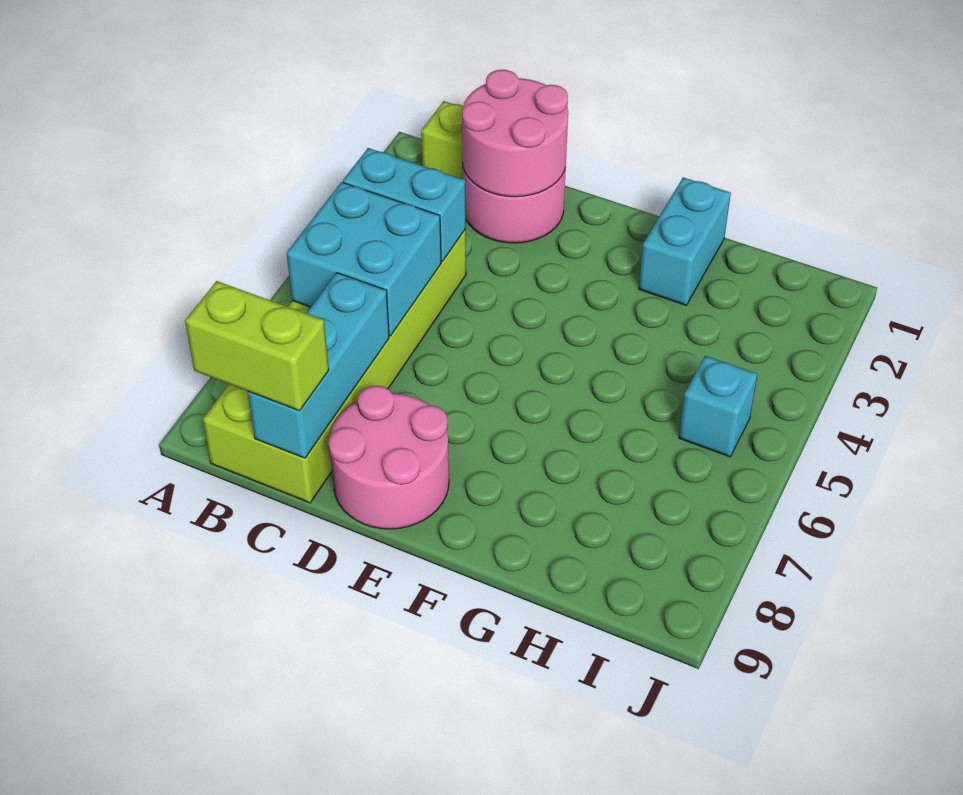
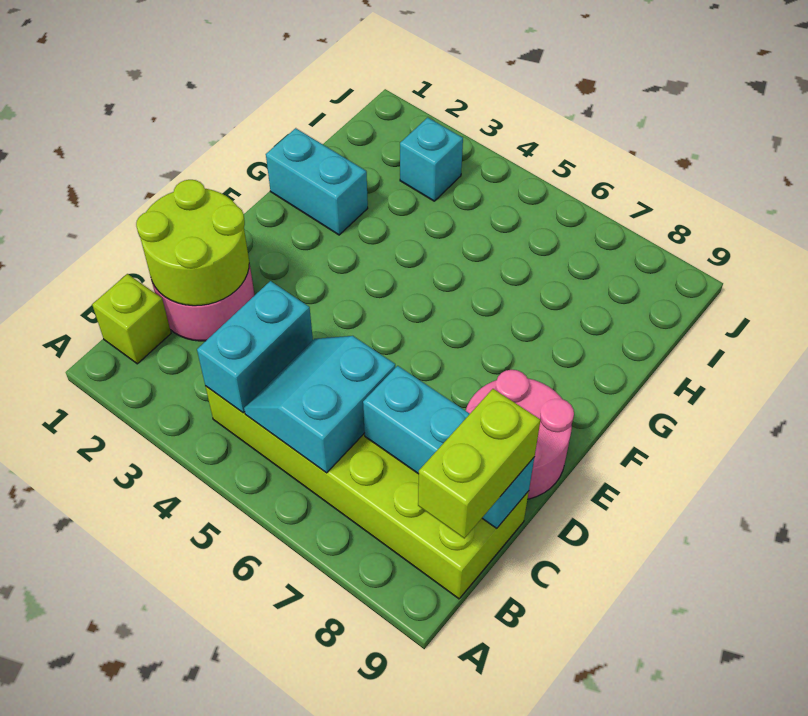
cyan 2x2 brick [287,182,441,336] -> cyan 2x2 slope [244,336,395,473]
pink 2x2 round brick [462,70,568,197] -> lime 2x2 round brick [136,180,249,306]
cyan 1x1 brick [679,356,757,457] -> cyan 1x1 brick moved to [400,118,463,201]

